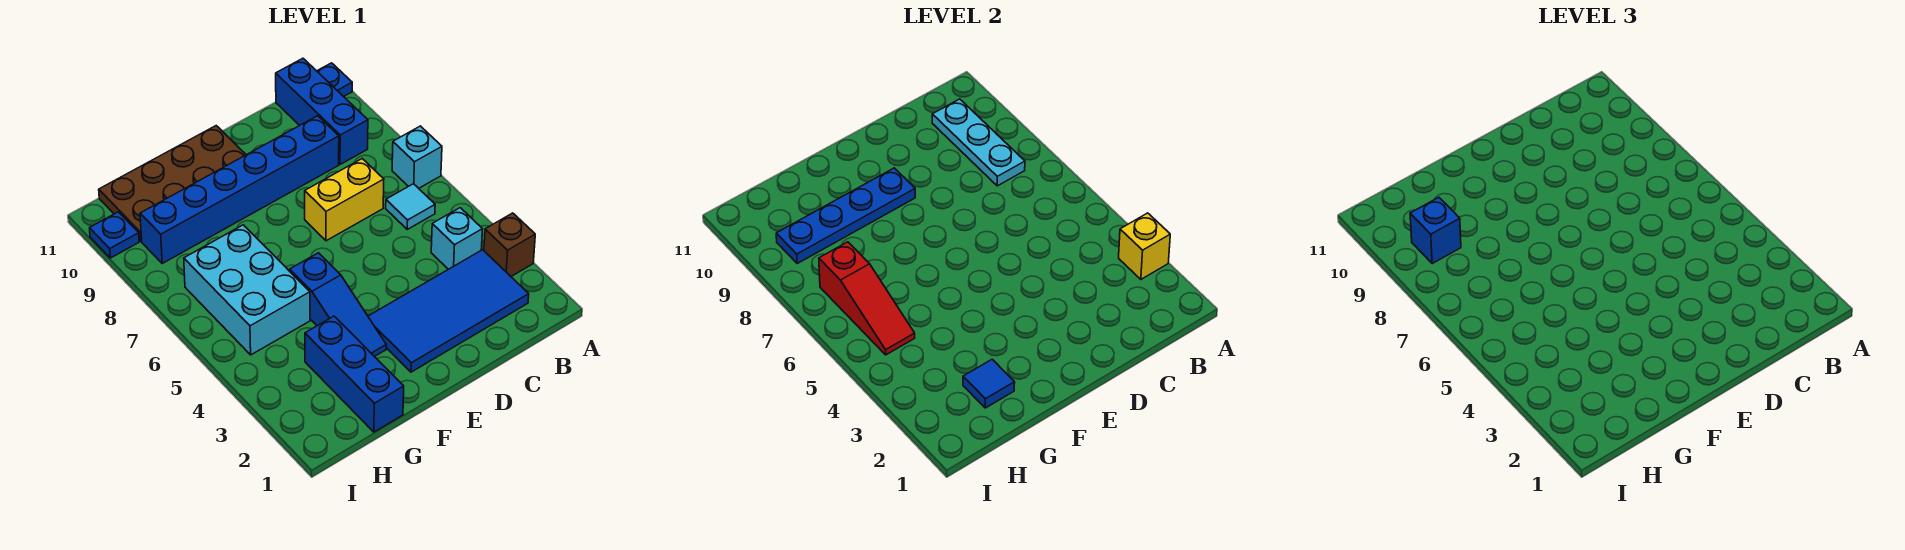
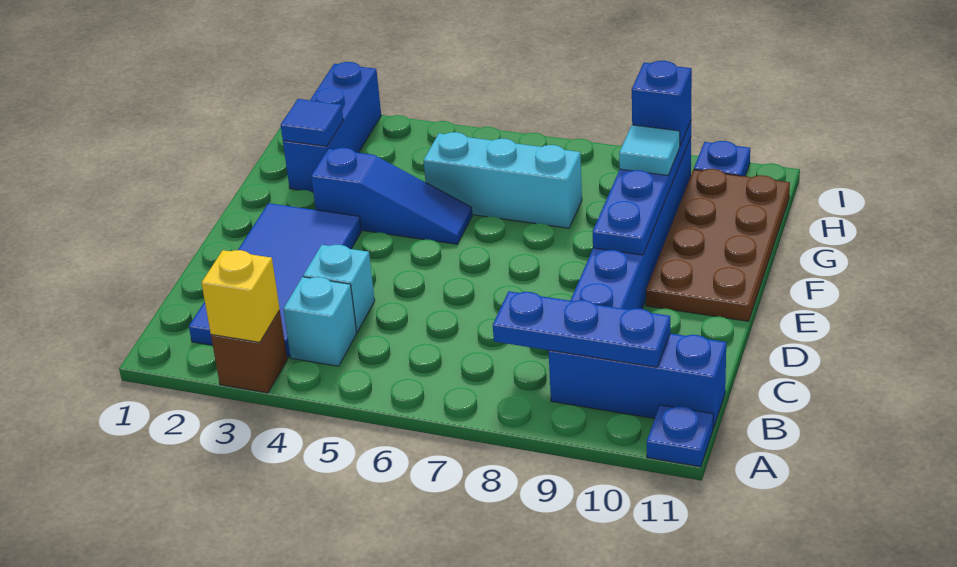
cyan 1x1 brick [392,126,442,188] -> cyan 1x1 brick moved to [303,245,375,332]
cyan 1x1 tile [386,184,435,229] -> cyan 1x1 tile moved to [619,125,680,175]
cyan 1x3 plate [932,99,1025,186] -> blue 1x3 plate [493,291,670,367]
yellow 1x2 brick [305,159,384,241] -> none
blue 1x3 slope [290,253,386,357] -> blue 1x3 slope turned to [311,148,472,244]
blue 1x3 brick [305,316,404,432] -> blue 1x3 brick turned to [283,62,381,192]
cyan 2x3 brick [184,225,310,355] -> cyan 1x3 brick [424,132,582,228]
red 1x3 slope [819,242,915,355] -> none

